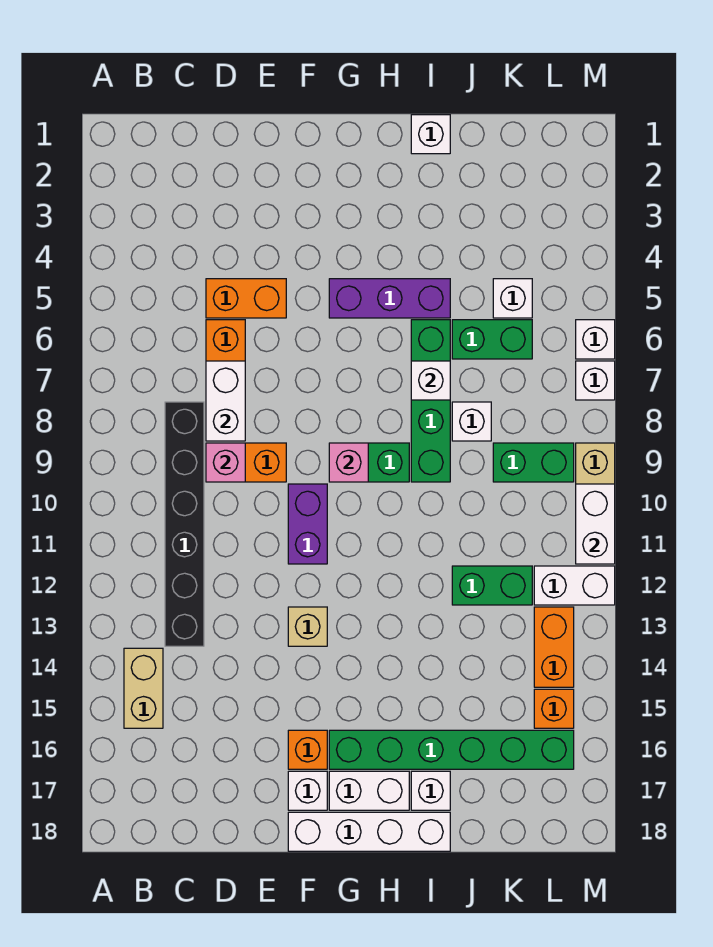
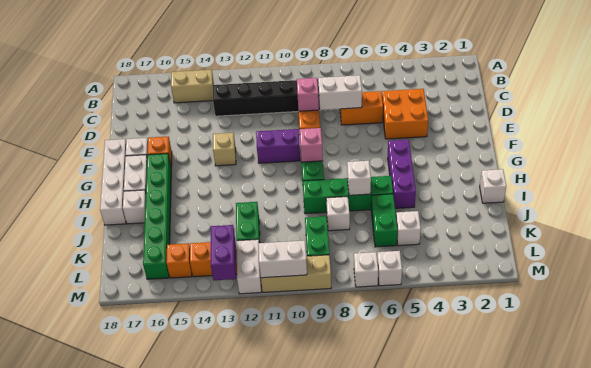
orange 1x2 brick [206,279,286,318] -> orange 2x2 brick [382,89,428,139]
none -> purple 1x2 brick [211,225,236,280]

